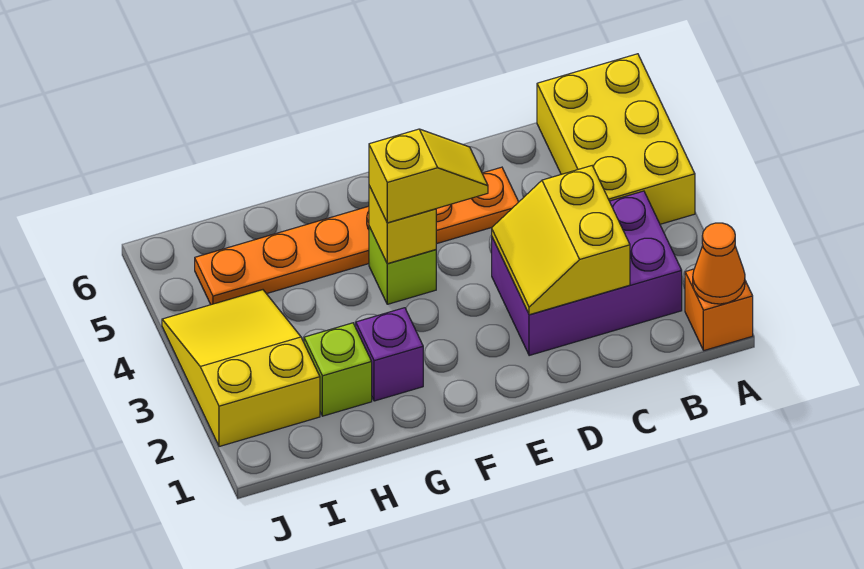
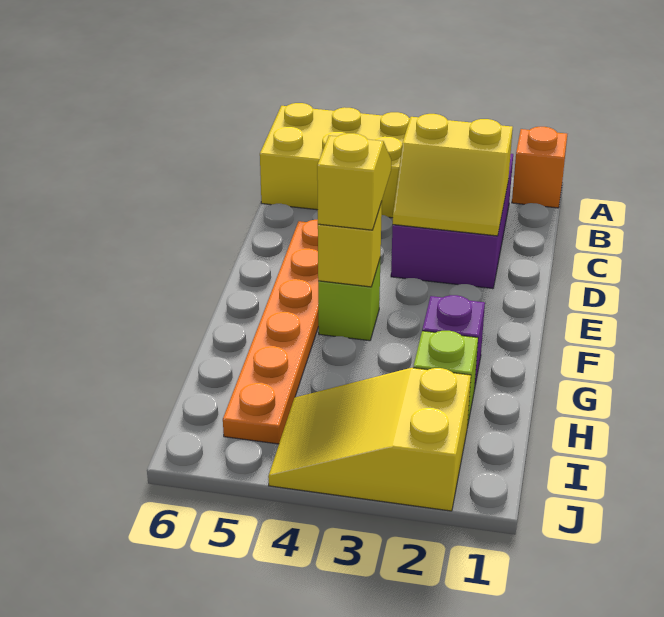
orange 1x1 cone [693,223,745,304] -> none

